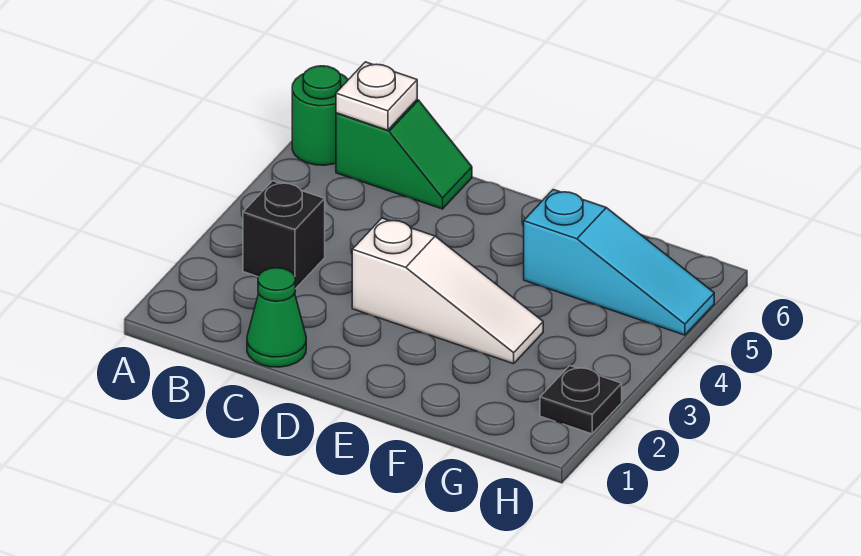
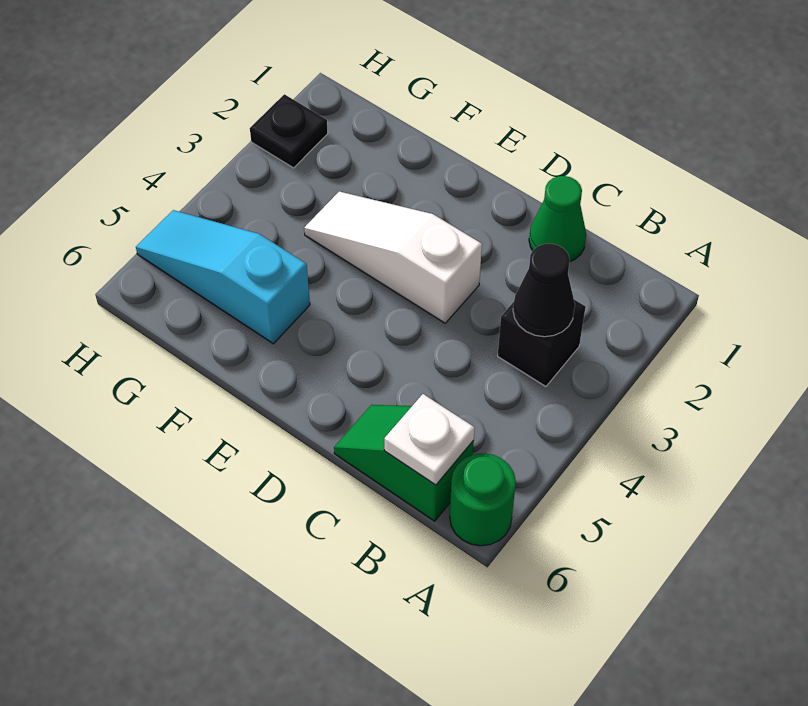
none -> black 1x1 cone [513,244,575,337]

